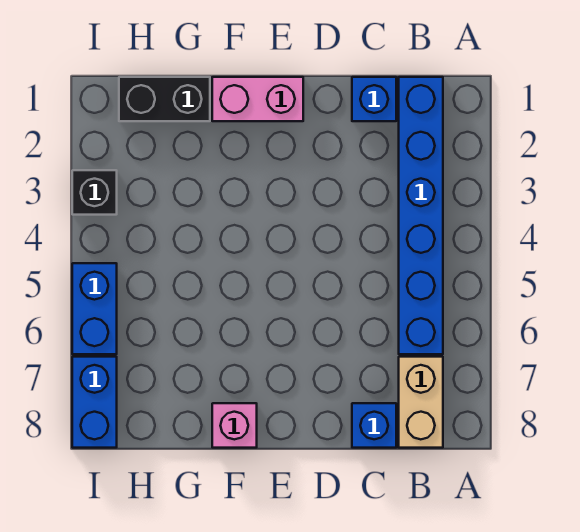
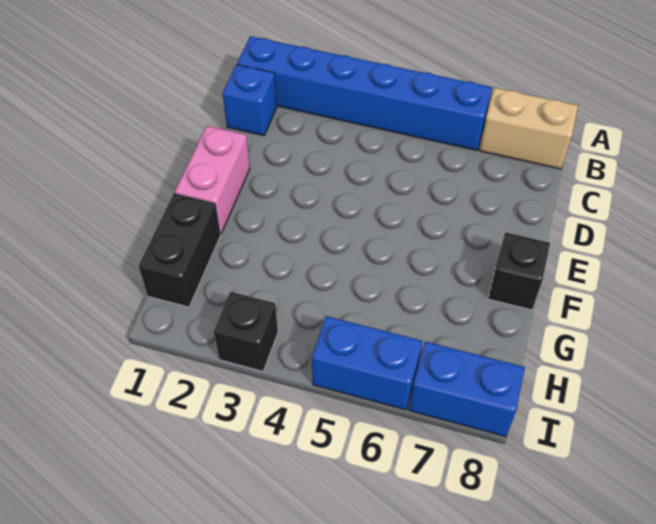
blue 1x1 brick [352,403,396,448] -> none
pink 1x1 brick [212,403,257,448] -> black 1x1 brick [488,232,550,310]

